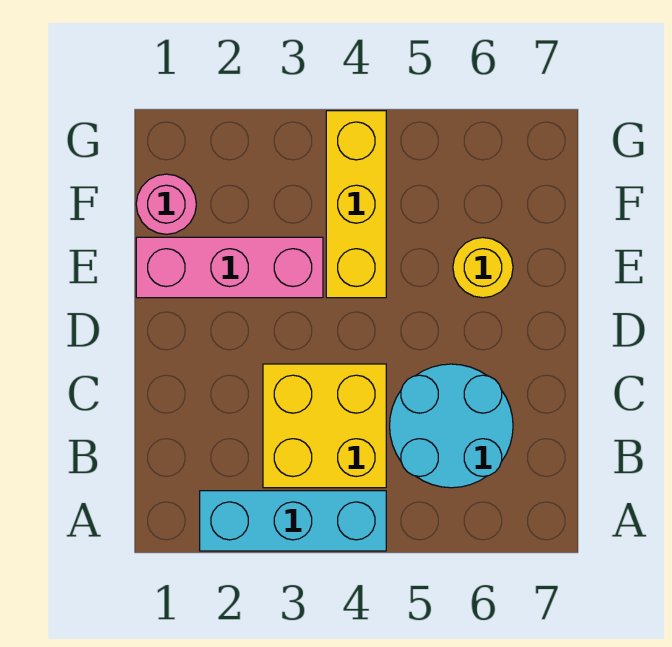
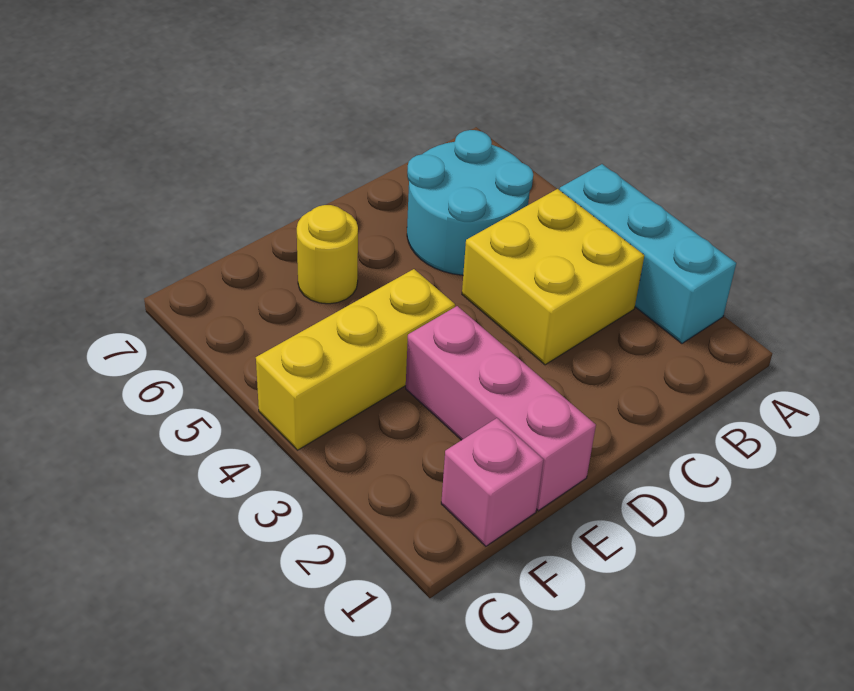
pink 1x1 round brick [136,174,196,234] -> pink 1x1 brick [441,418,543,546]

